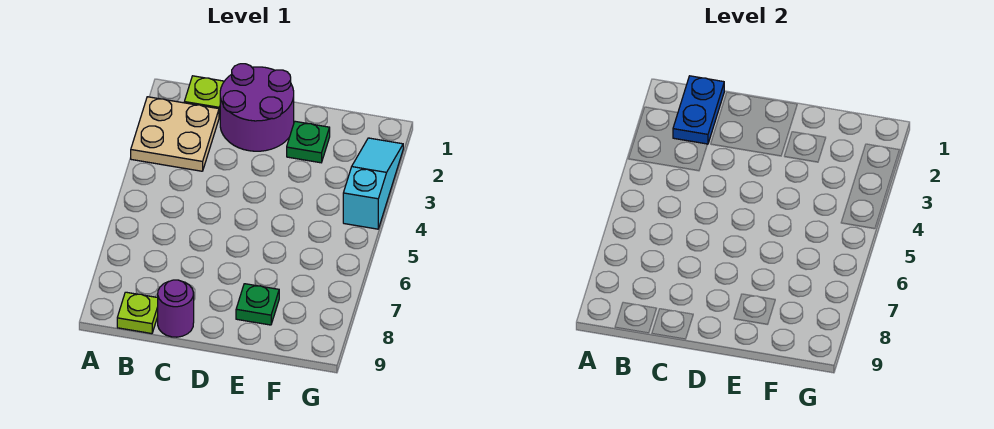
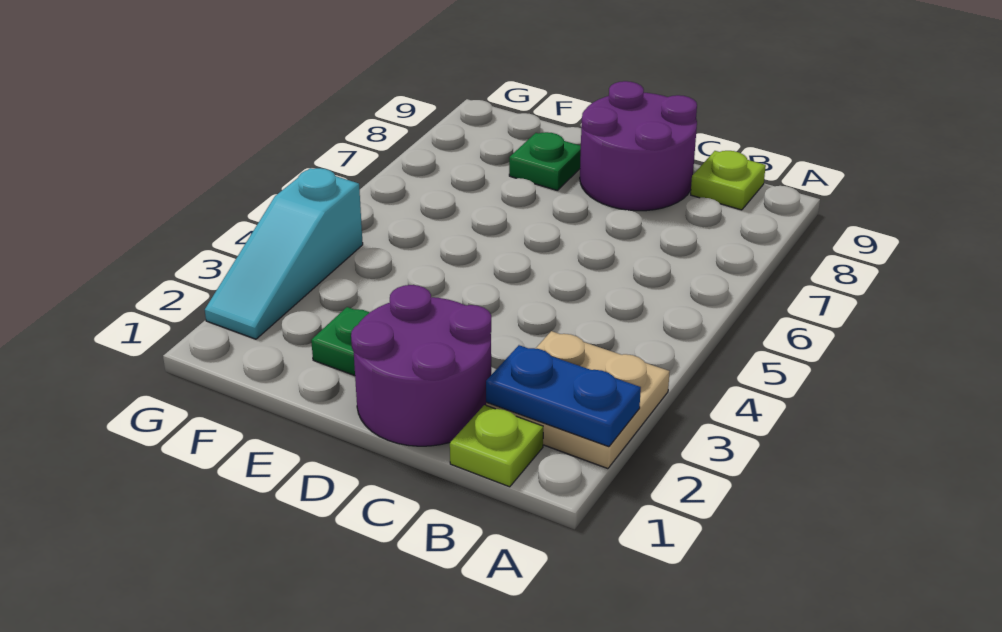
blue 1x2 plate [673,76,724,144] -> blue 1x2 plate turned to [486,345,641,447]
purple 1x1 round brick [158,280,194,337] -> purple 2x2 round brick [580,81,697,211]

